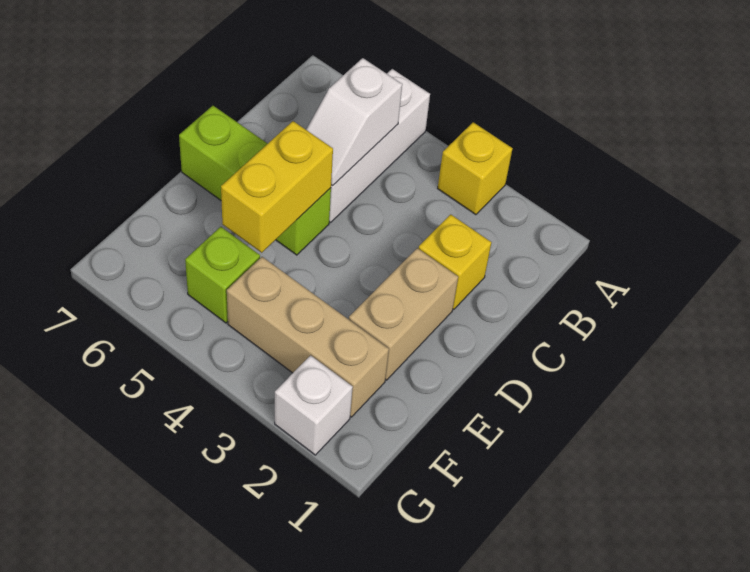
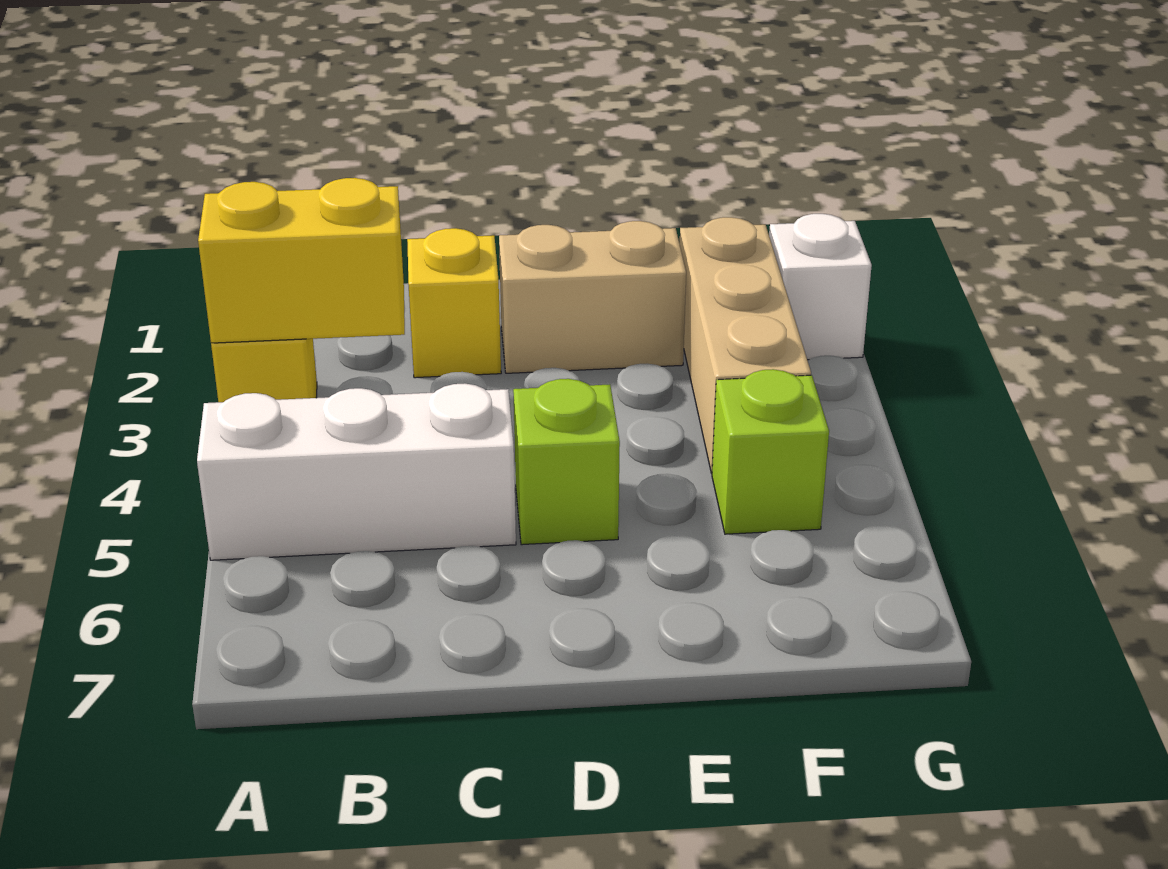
white 1x2 slope [306,58,402,186] -> none
lime 1x3 brick [179,106,331,255] -> lime 1x1 brick [513,379,620,545]
yellow 1x2 brick [221,121,333,253] -> yellow 1x2 brick moved to [198,178,405,343]

